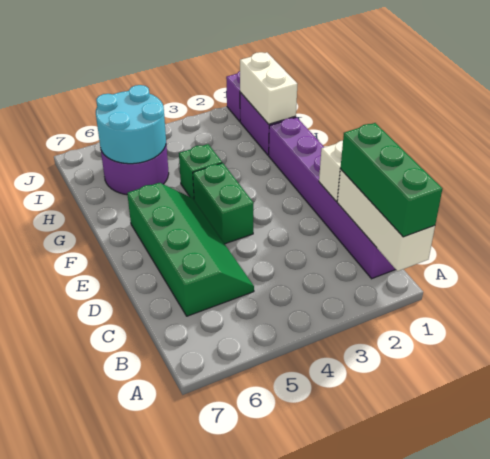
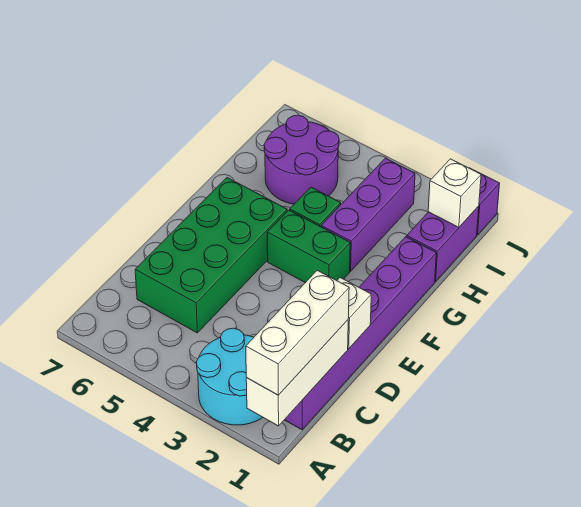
green 1x3 brick [340,123,442,237] -> white 1x3 brick [246,270,349,395]
green 2x4 slope [127,183,254,316] -> green 2x4 brick [135,178,287,333]
green 1x2 brick [193,163,254,244] -> green 1x2 brick turned to [267,210,350,283]
none -> purple 1x3 brick [321,158,415,271]
white 1x2 brick [240,52,297,124] -> white 1x1 brick [428,159,481,227]
cyan 2x2 round brick [96,85,166,164] -> cyan 2x2 round brick moved to [196,328,263,425]

